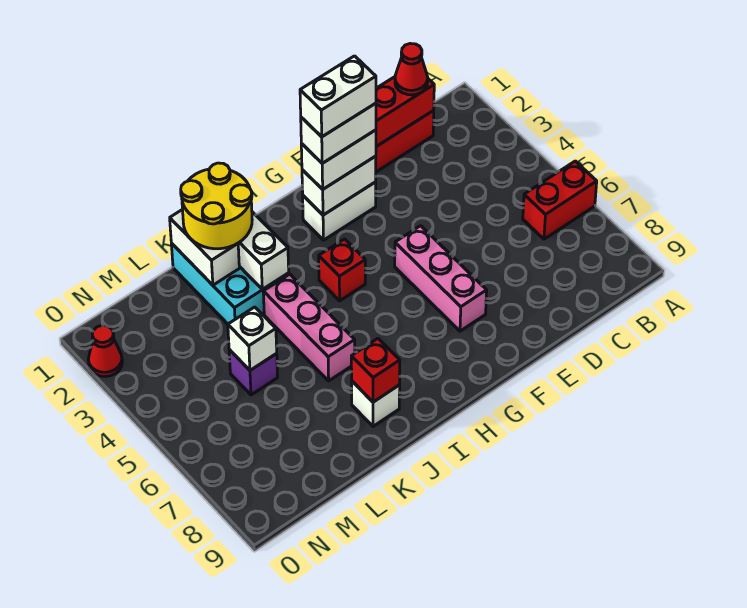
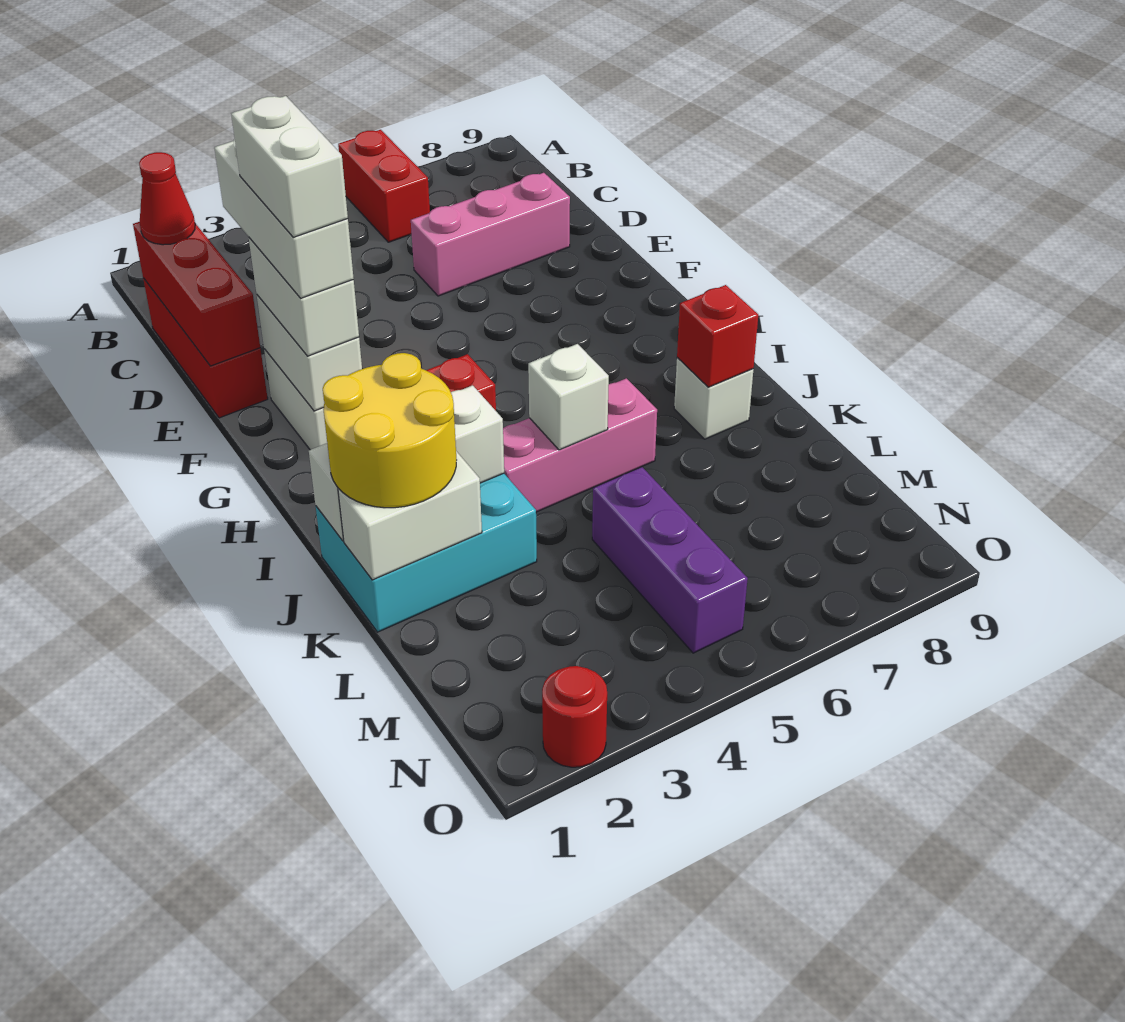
white 1x2 brick [301,103,376,163] -> white 1x3 brick [214,139,354,298]
pink 1x3 brick [395,226,487,331] -> pink 1x3 brick moved to [411,173,570,296]
purple 1x1 brick [229,350,278,395] -> purple 1x3 brick [592,467,748,653]
white 1x1 brick [228,307,277,370] -> white 1x1 brick moved to [528,344,609,450]
red 1x1 cone [88,325,122,377] -> red 1x1 round brick [542,666,607,767]

